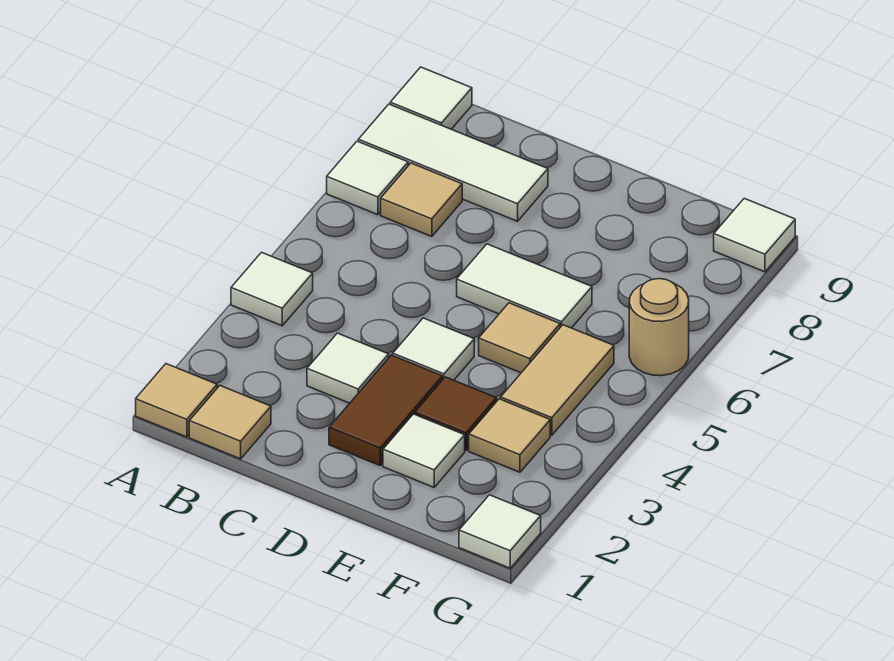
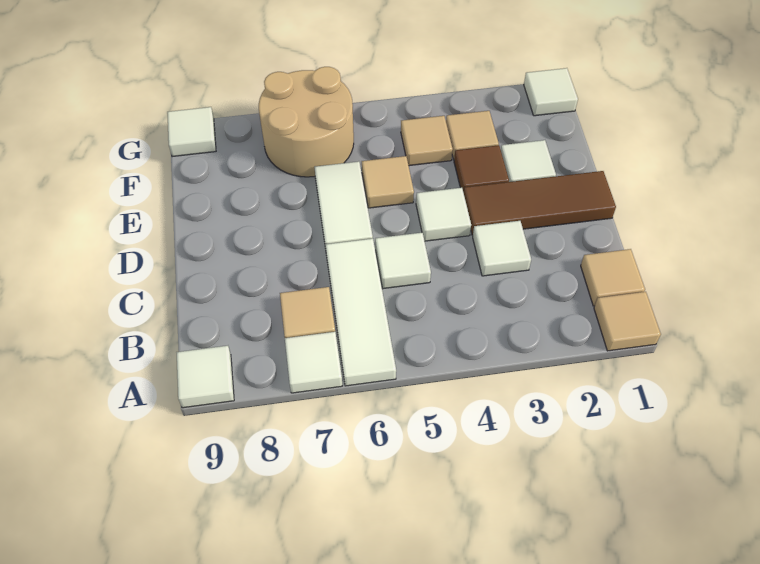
white 1x1 tile [231,252,313,326] -> white 1x1 tile moved to [375,233,431,289]
white 1x3 tile [358,104,548,221] -> white 1x3 tile moved to [326,239,396,386]
brown 1x2 tile [329,355,443,465] -> brown 1x3 tile [464,171,616,235]
tan 1x2 tile [501,325,614,435] -> tan 1x1 tile [401,116,453,166]
tan 1x1 round brick [629,279,689,376] -> tan 2x2 round brick [259,67,354,177]

